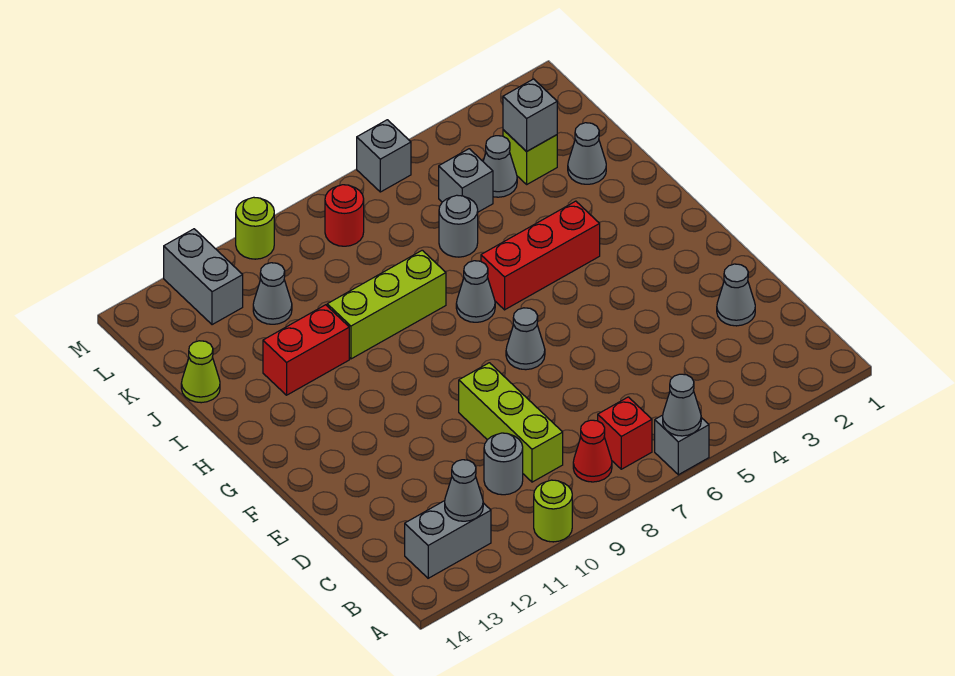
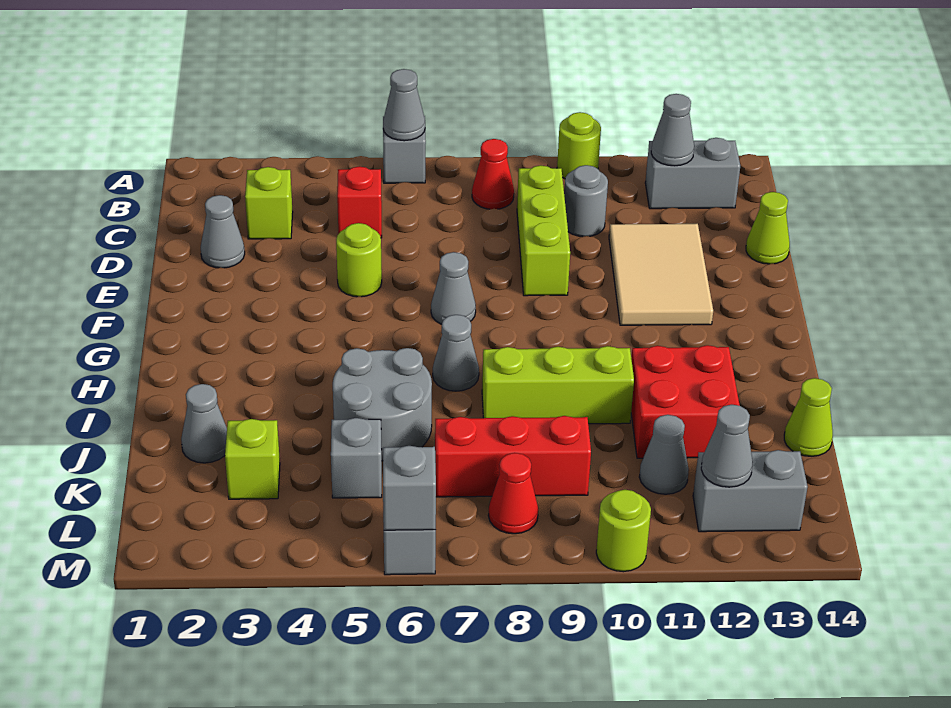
red 1x1 brick [598,397,652,469] -> red 1x1 brick moved to [337,166,382,238]
none -> lime 1x1 brick [245,167,293,239]
none -> tan 2x3 tile [609,224,713,325]
none -> lime 1x1 cone [746,192,790,264]
none -> lime 1x1 round brick [336,223,382,297]
red 1x3 brick [481,201,600,310] -> red 1x3 brick moved to [435,416,591,497]
red 1x2 brick [263,305,349,395] -> red 2x2 brick [631,345,740,458]
grey 1x1 round brick [439,195,478,257] -> grey 2x2 round brick [333,348,432,461]
grey 1x1 brick [503,79,557,151] -> grey 1x1 brick moved to [383,446,436,530]
grey 1x1 cone [483,136,517,197] -> grey 1x1 cone moved to [701,405,753,487]
red 1x1 round brick [325,185,364,246] -> red 1x1 cone [488,453,538,534]
grey 1x2 brick [164,229,243,325] -> grey 1x2 brick turned to [693,450,808,532]

